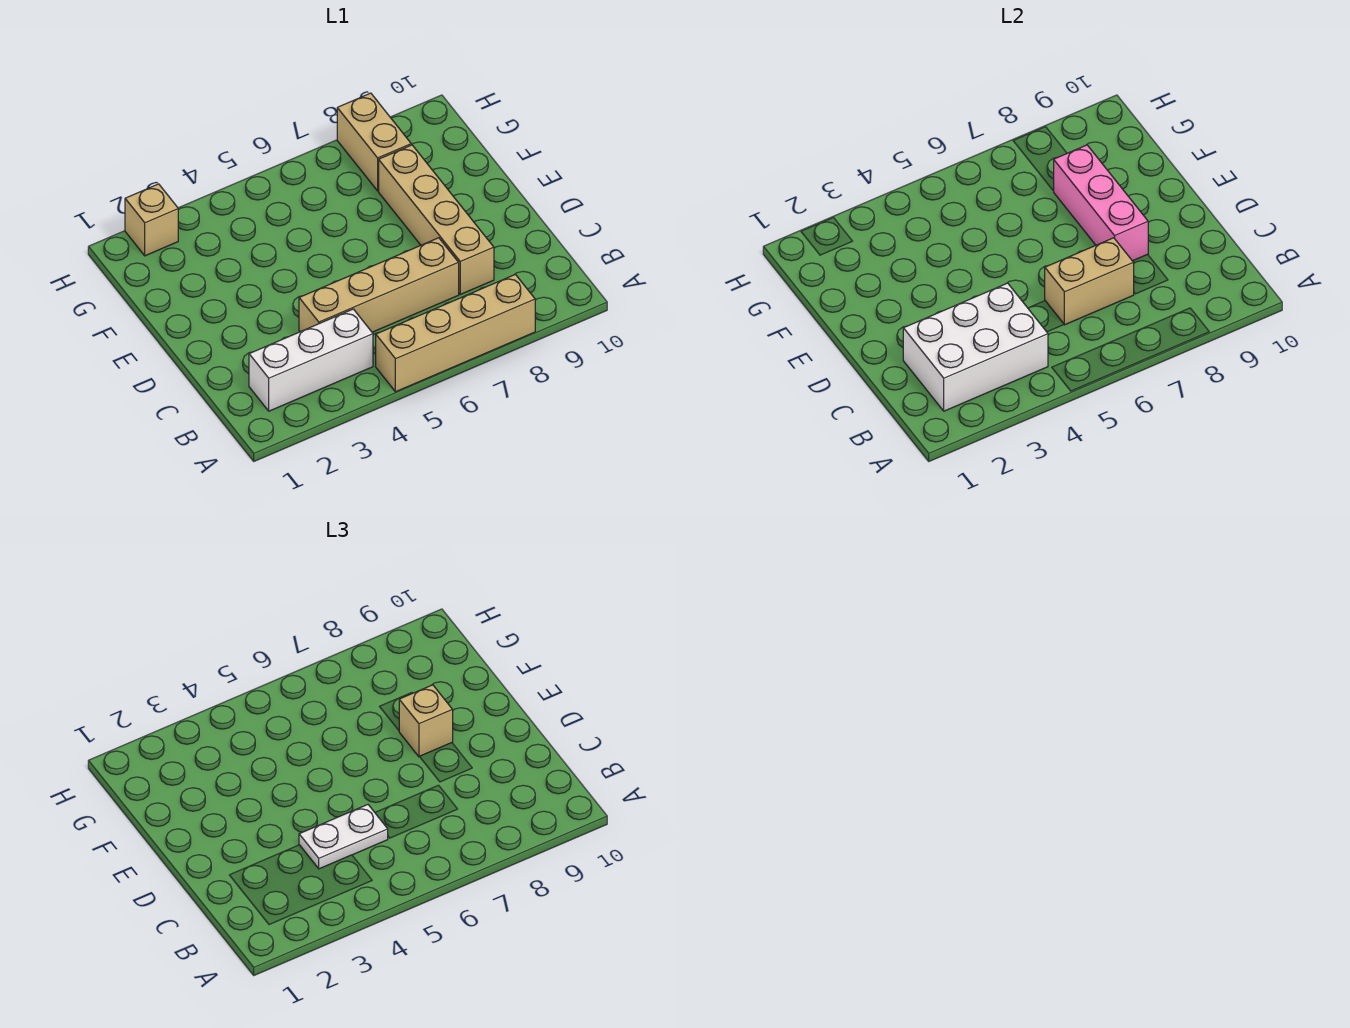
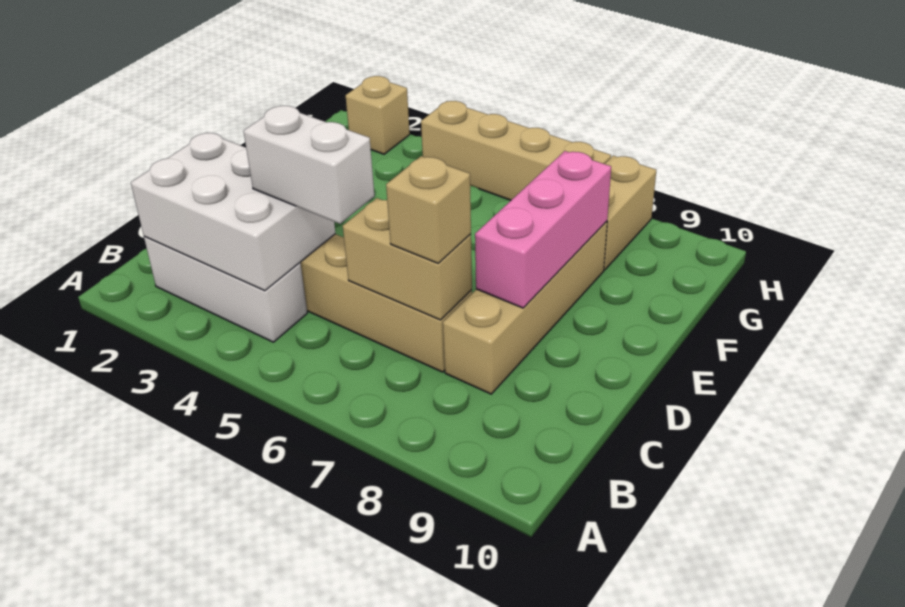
tan 1x4 brick [376,274,535,392] -> tan 1x4 brick moved to [421,101,611,200]
white 1x2 plate [299,805,388,869] -> white 1x2 brick [244,106,374,224]
tan 1x1 brick [399,685,453,757] -> tan 1x1 brick moved to [386,156,471,263]

